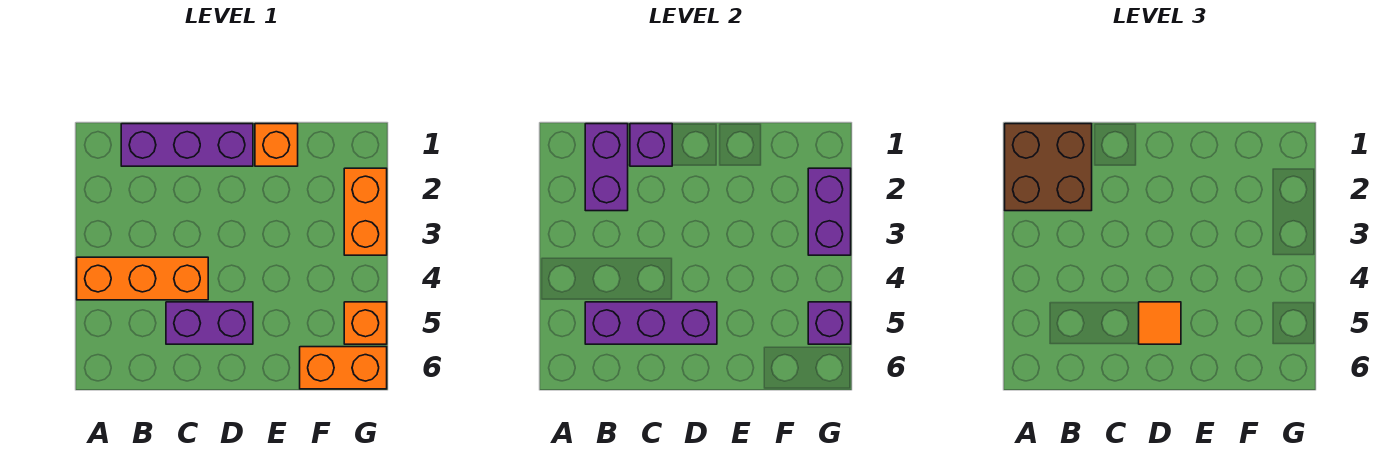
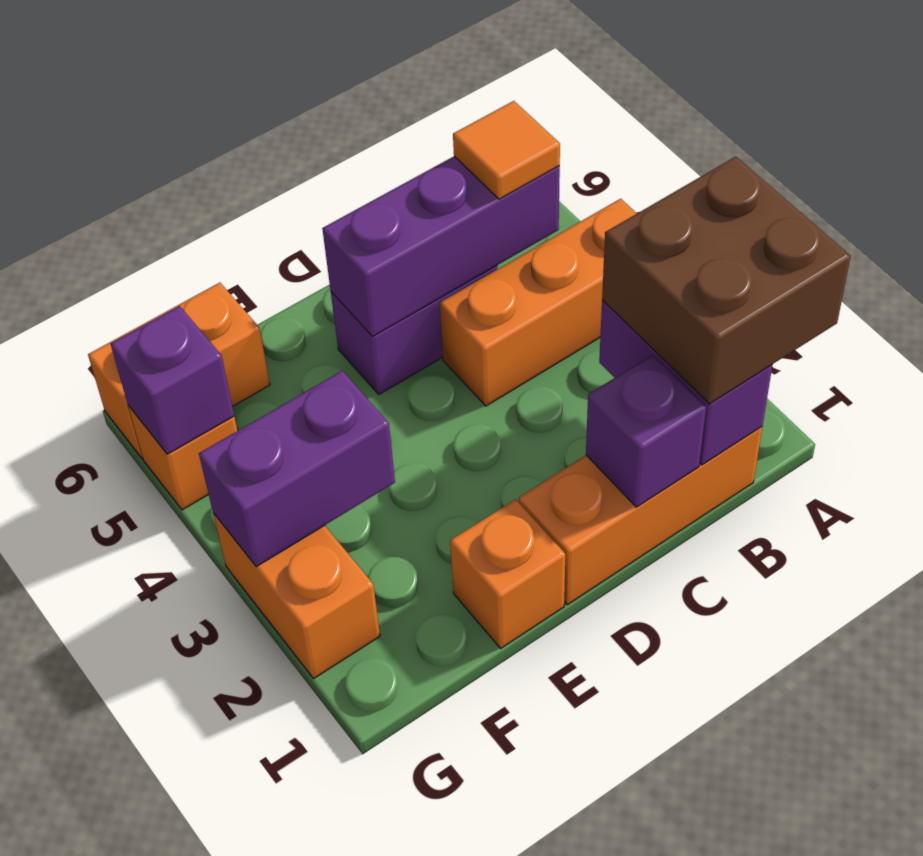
purple 1x3 brick [121,124,253,166] -> orange 1x3 brick [519,427,762,605]
orange 1x1 tile [1139,302,1181,344] -> orange 1x1 tile moved to [453,101,560,199]
purple 1x2 brick [808,168,851,255] -> purple 1x2 brick turned to [199,371,395,567]

